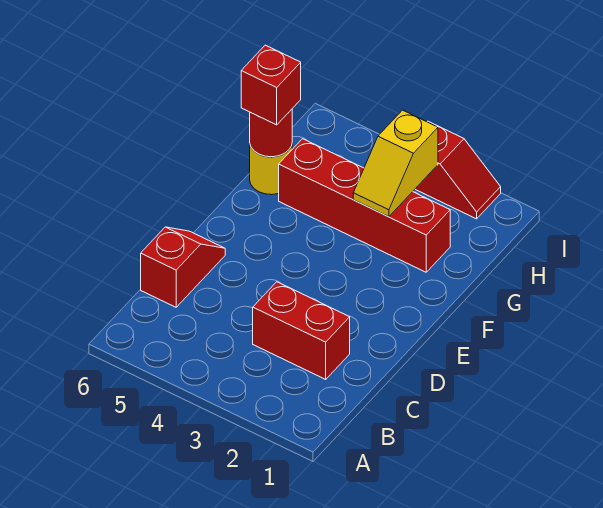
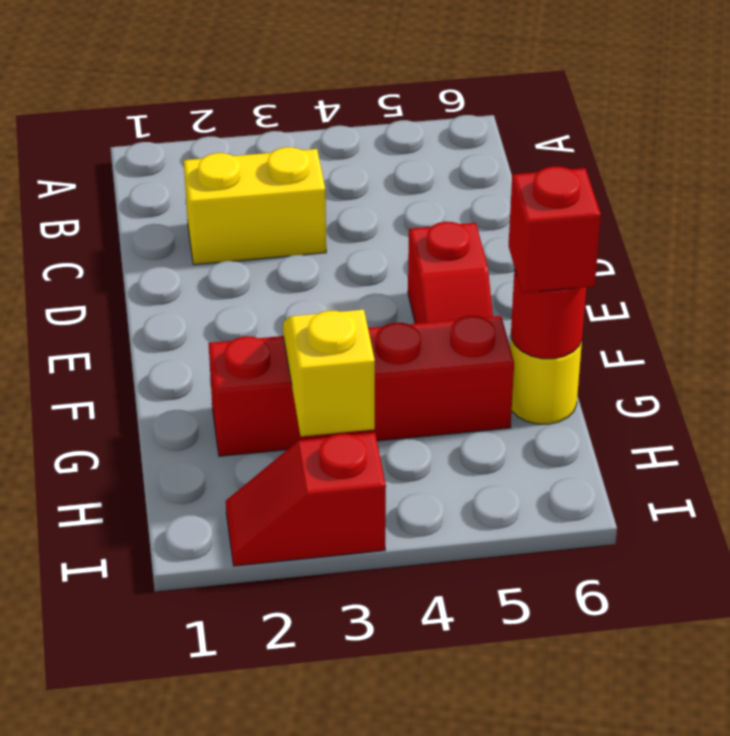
red 1x2 brick [253,282,350,379] -> yellow 1x2 brick [184,147,326,265]
red 1x2 slope [141,227,225,307] -> red 1x2 slope moved to [408,222,493,324]

